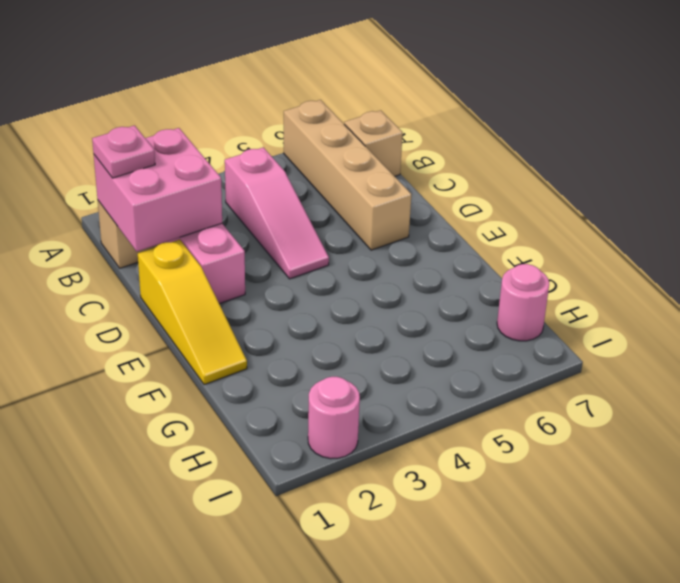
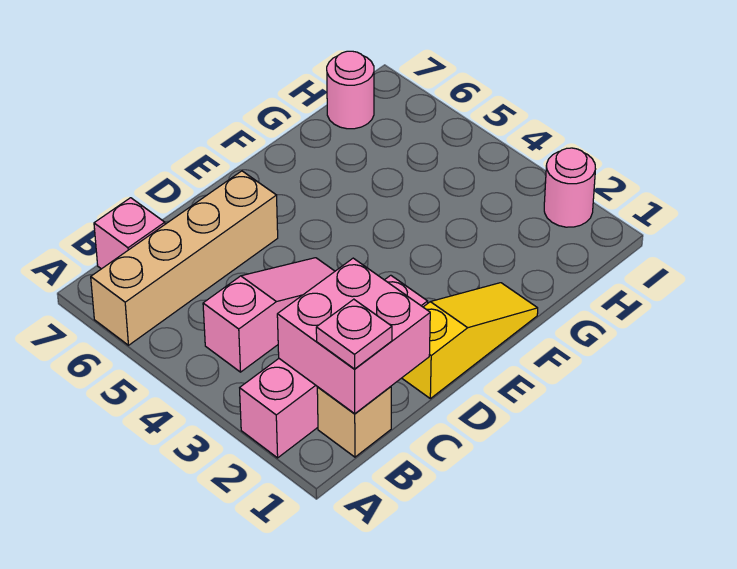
tan 1x1 brick [344,110,403,176] -> pink 1x1 brick [94,198,165,269]

